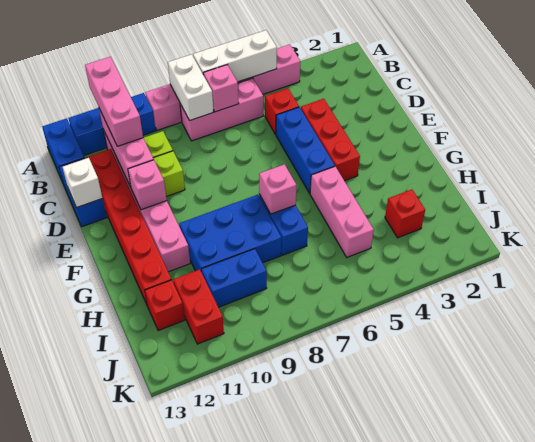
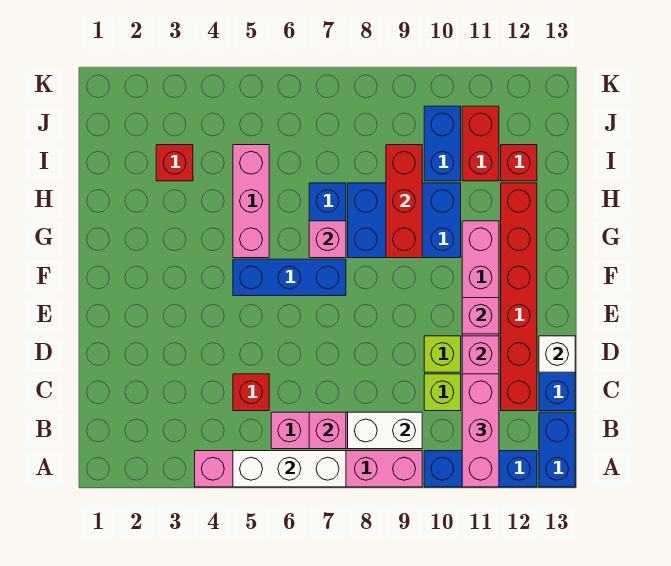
white 1x2 brick [168,54,213,121] -> white 1x2 brick turned to [348,412,422,449]
red 1x3 brick [301,99,360,181] -> red 1x3 brick moved to [386,145,422,258]
blue 1x3 brick [276,107,335,193] -> blue 1x3 brick turned to [233,259,346,296]
blue 1x2 brick [201,249,267,307] -> blue 1x2 brick turned to [424,106,461,181]

